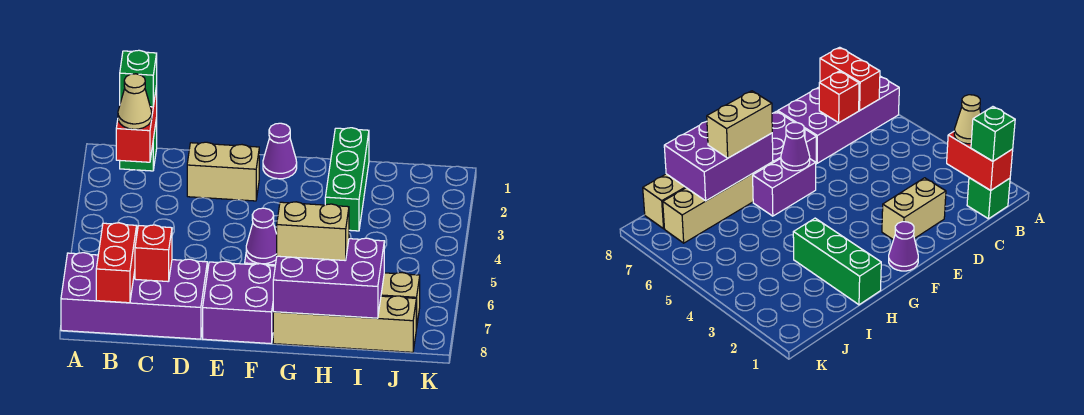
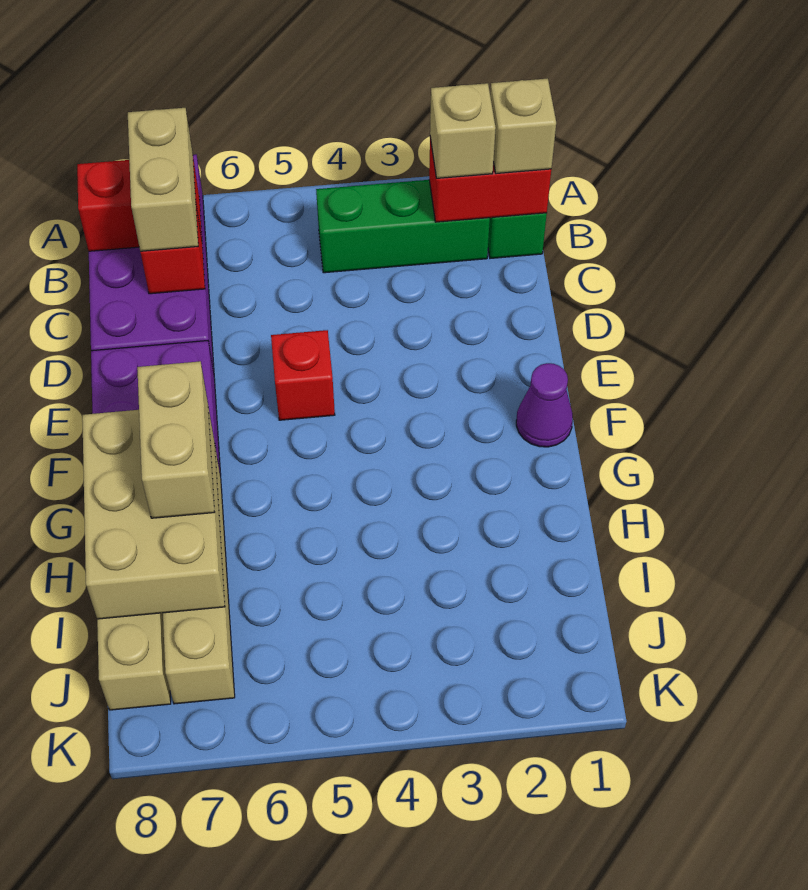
green 1x1 brick [120,50,157,107] -> tan 1x1 brick [490,78,556,174]
tan 1x1 cone [118,74,152,129] -> tan 1x1 brick [430,83,496,178]
tan 1x2 brick [187,142,259,201] -> tan 1x2 brick moved to [128,108,198,251]
none -> red 1x1 brick [271,330,335,420]
purple 1x2 brick [753,159,816,216] -> none
purple 1x1 cone [246,208,277,264] -> none
purple 2x3 brick [273,238,384,318] -> tan 2x3 brick [82,407,225,619]
green 1x3 brick [325,128,369,231] -> green 1x3 brick moved to [316,180,490,273]

